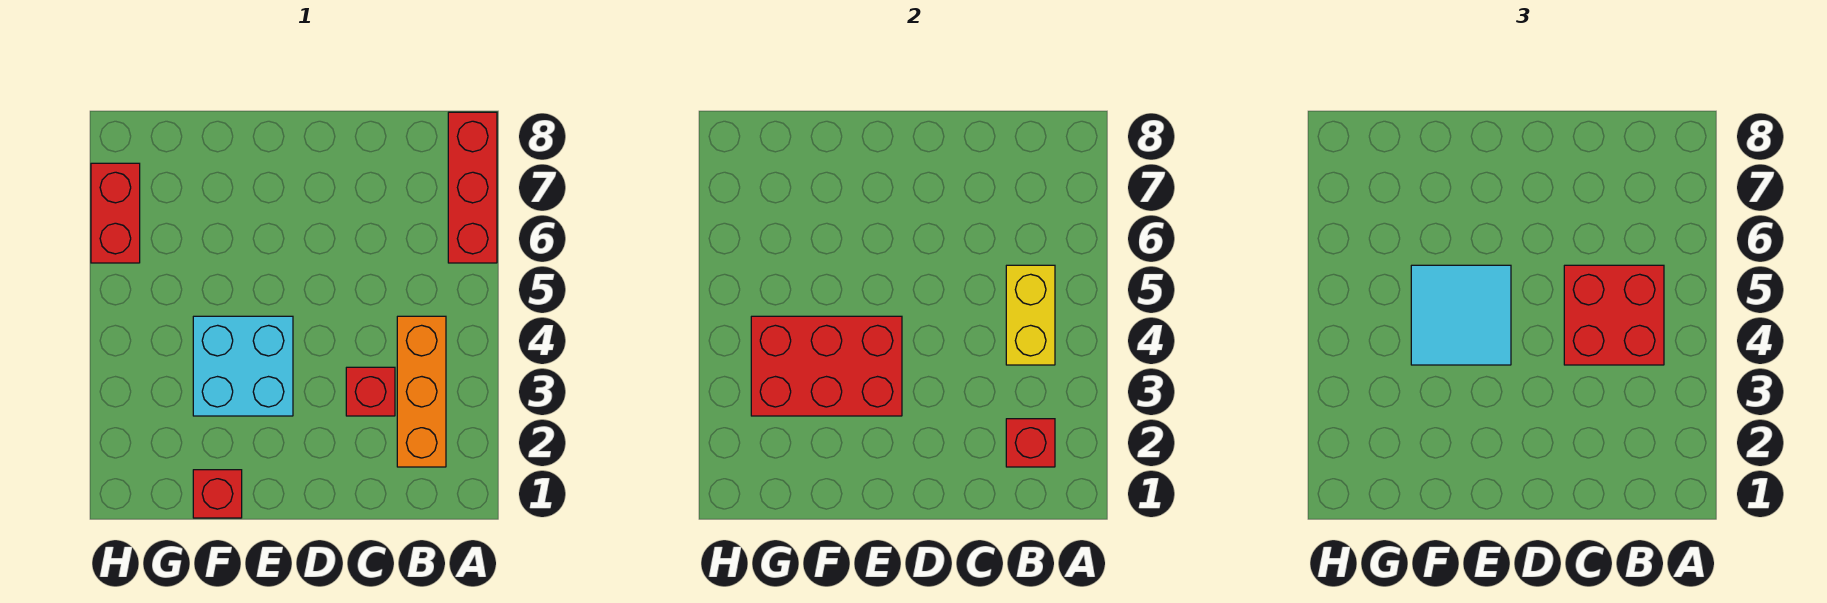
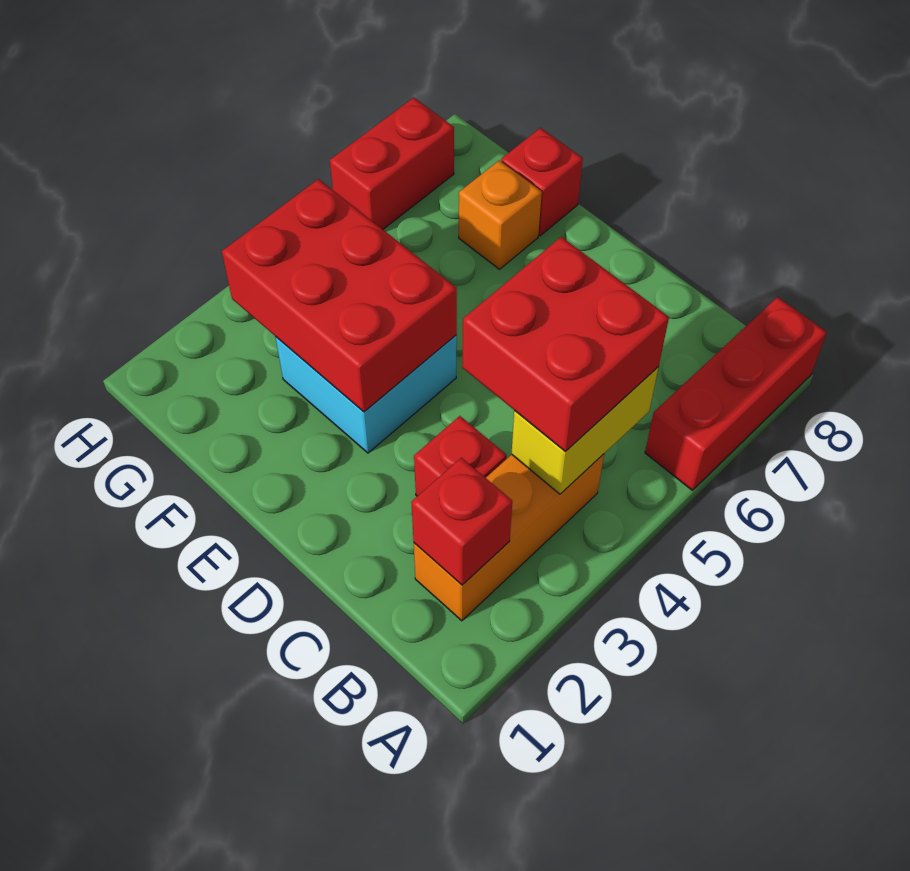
cyan 2x2 tile [1411,265,1511,365] -> none
red 1x1 brick [193,470,242,518] -> red 1x1 brick moved to [501,128,583,236]
none -> orange 1x1 brick [459,160,542,269]

